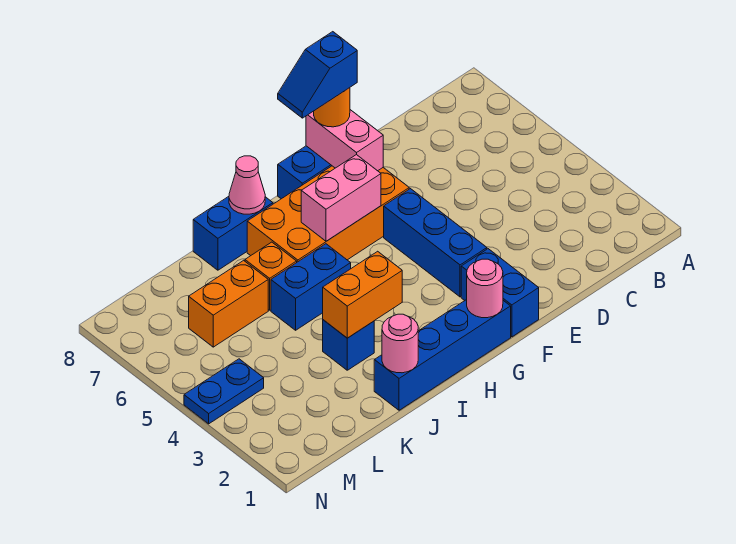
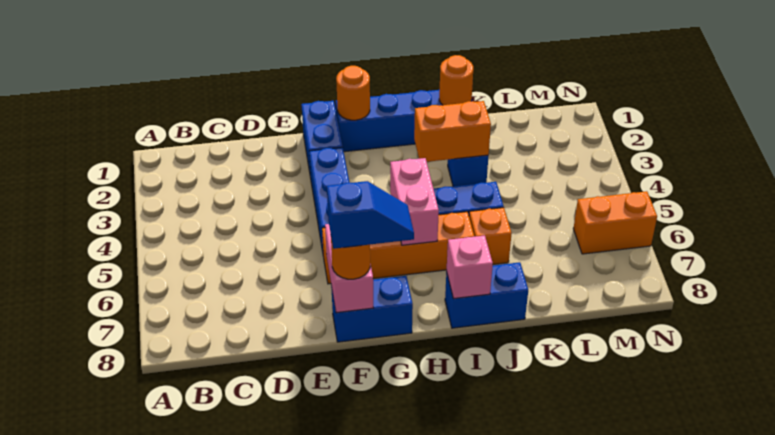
orange 2x4 brick [247,166,409,262] -> orange 1x4 brick [322,212,474,284]
pink 1x1 round brick [467,259,503,318] -> orange 1x1 round brick [336,66,370,120]
pink 1x2 brick [301,155,381,241] -> pink 1x2 brick turned to [390,158,439,245]
pink 1x1 cone [229,156,265,214] -> pink 1x1 brick [447,235,493,299]
pink 1x1 round brick [382,314,418,373] -> orange 1x1 round brick [439,55,473,105]
orange 1x2 brick [189,260,268,347] -> orange 1x2 brick moved to [573,191,657,254]
blue 1x2 plate [184,359,264,424] -> none

